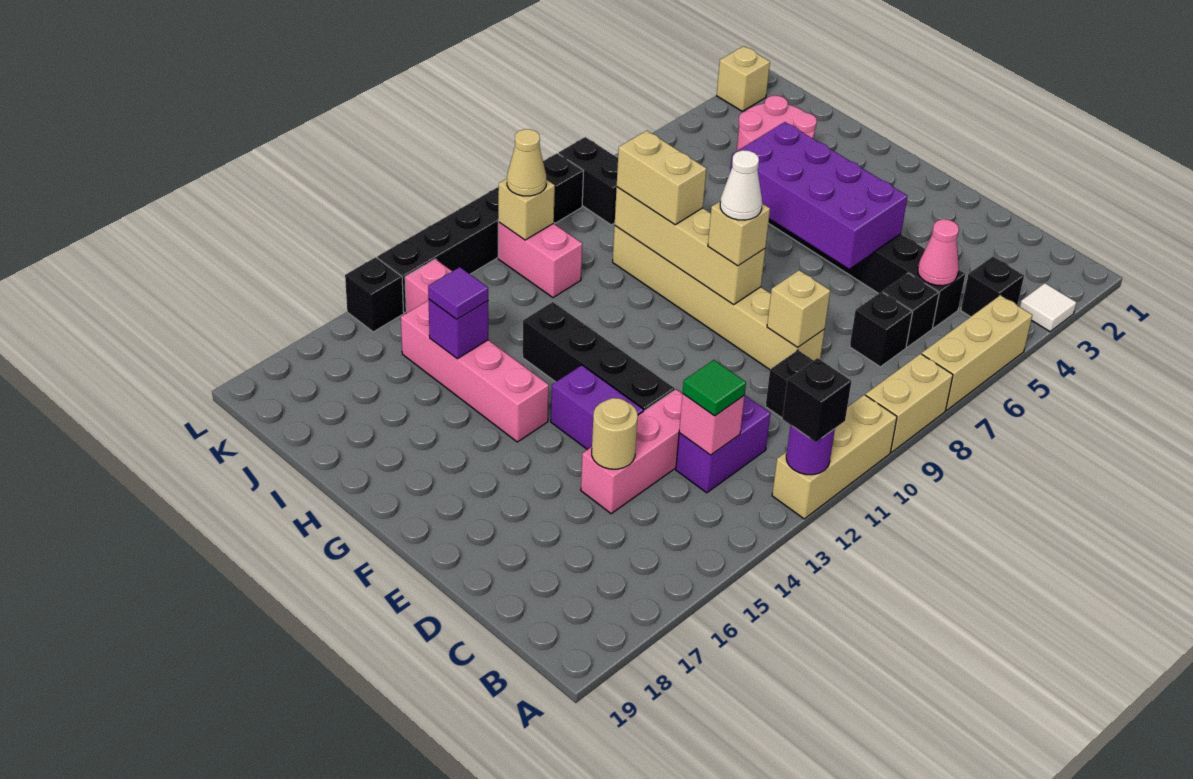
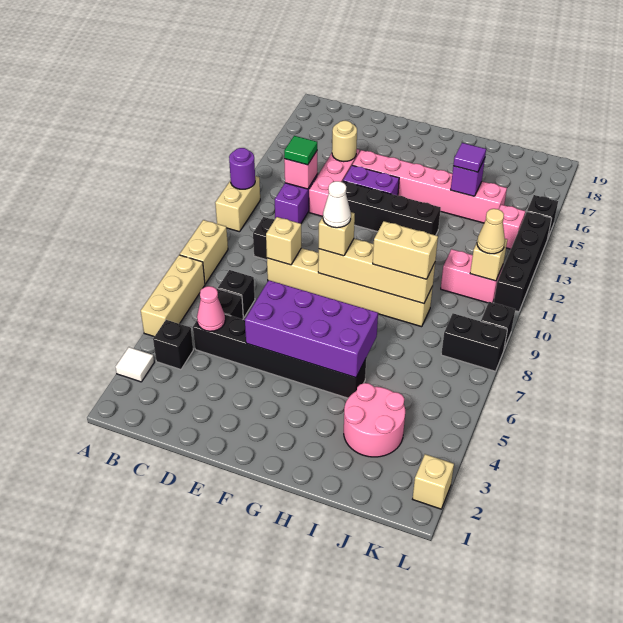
tan 1x3 brick [772,395,897,519] -> tan 1x2 brick [215,176,260,232]
black 1x1 brick [782,358,851,442] -> none
pink 1x4 brick [401,300,549,442] -> pink 1x6 brick [353,150,507,223]

